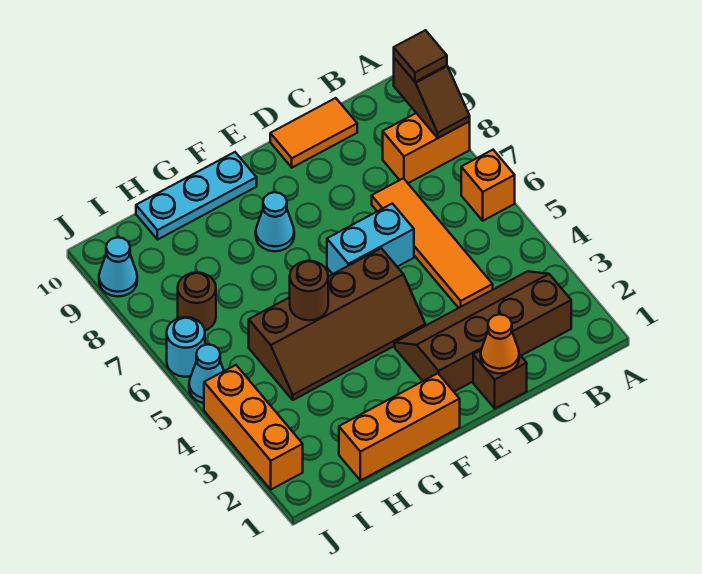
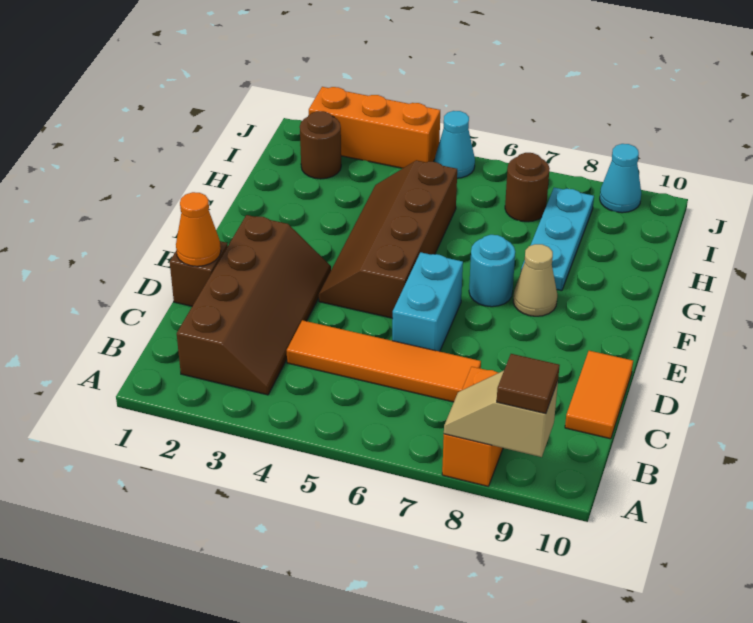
orange 1x1 brick [461,150,515,221] -> none
brown 1x2 slope [394,58,470,138] -> tan 1x2 slope [444,371,558,457]
orange 1x3 brick [339,373,460,480] -> none
cyan 1x1 cone [256,192,294,251] -> tan 1x1 cone [513,244,557,316]
cyan 1x3 plate [136,152,257,240] -> cyan 1x3 plate moved to [521,188,594,291]
brown 1x1 round brick [290,261,328,320] -> brown 1x1 round brick moved to [300,111,341,179]
cyan 1x1 round brick [167,317,205,377] -> cyan 1x1 round brick moved to [469,235,515,307]

